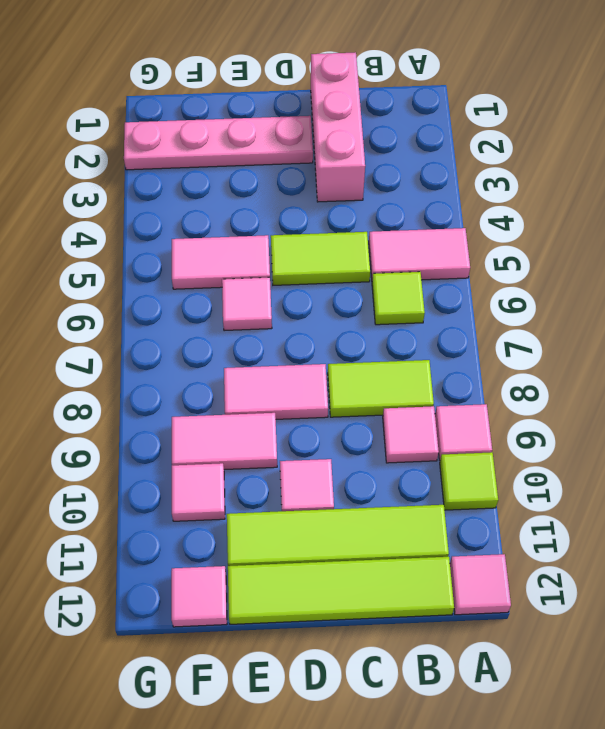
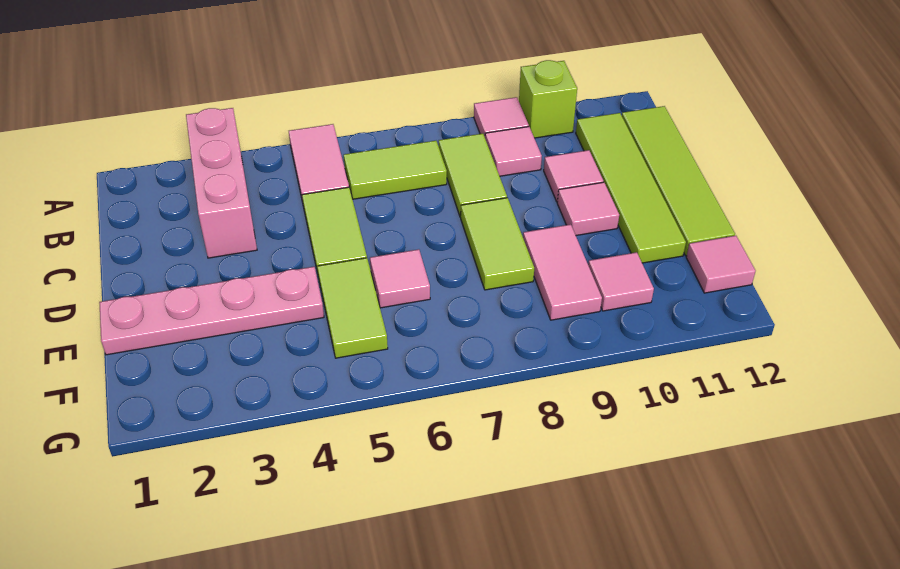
lime 1x1 tile [440,452,498,510] -> lime 1x1 brick [519,60,577,138]
pink 1x1 tile [450,554,511,615] -> pink 1x1 tile moved to [544,150,603,202]
lime 1x1 tile [372,272,425,325] -> lime 1x2 tile [344,141,447,199]
pink 1x3 brick [311,52,365,202] -> pink 1x3 brick turned to [186,108,257,258]
pink 1x4 plate [124,116,313,170] -> pink 1x4 plate turned to [99,267,324,355]
pink 1x2 tile [224,364,328,419] -> lime 1x2 tile [460,198,534,290]
pink 1x2 tile [172,235,270,289] -> lime 1x2 tile [317,258,388,358]

